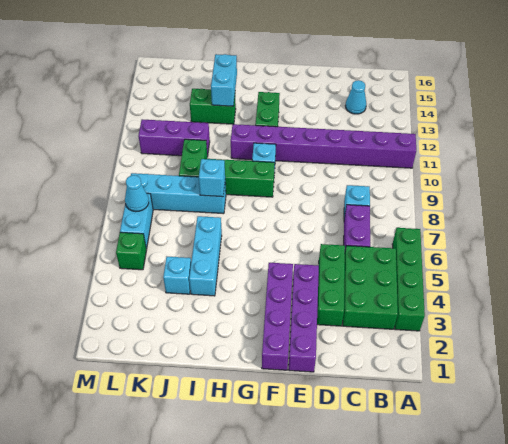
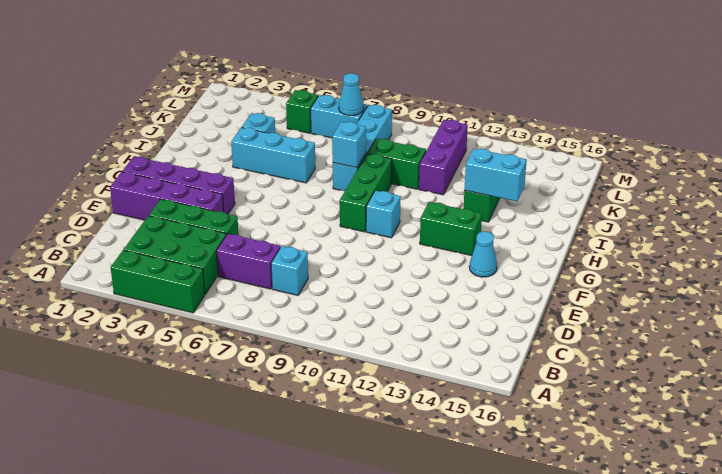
green 1x4 brick [392,228,425,331] -> green 1x3 brick [111,250,205,313]
purple 1x8 brick [231,124,416,168] -> none
cyan 1x1 cone [345,80,366,114] -> cyan 1x1 cone moved to [469,231,497,277]

